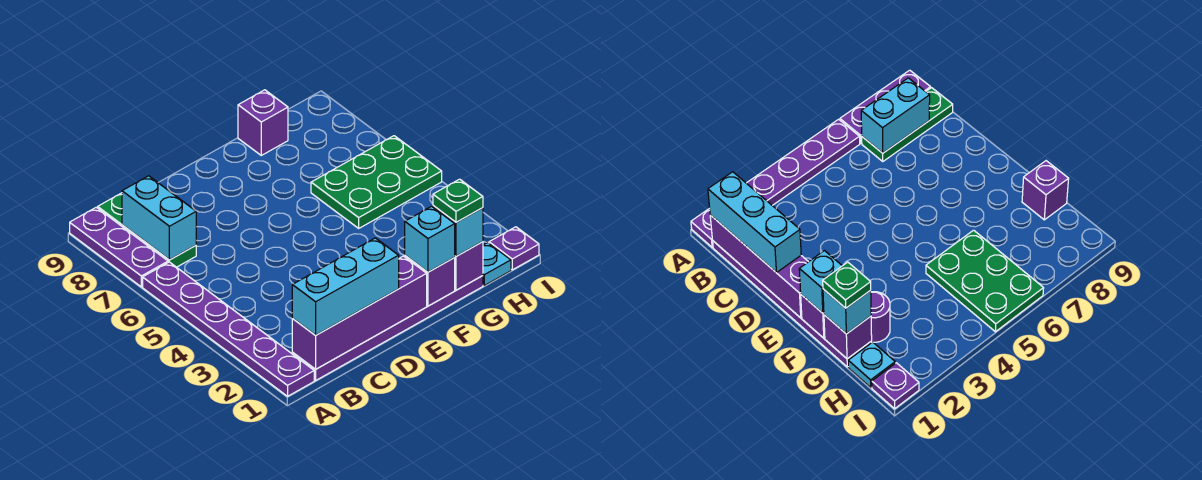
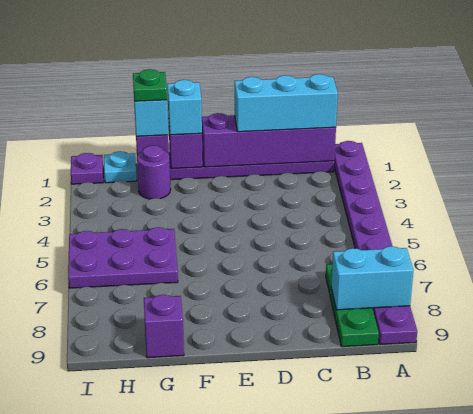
cyan 1x2 brick [122,176,196,260] -> cyan 1x2 brick turned to [331,246,414,310]
green 2x3 plate [311,136,442,228] -> purple 2x3 plate [68,227,178,288]

